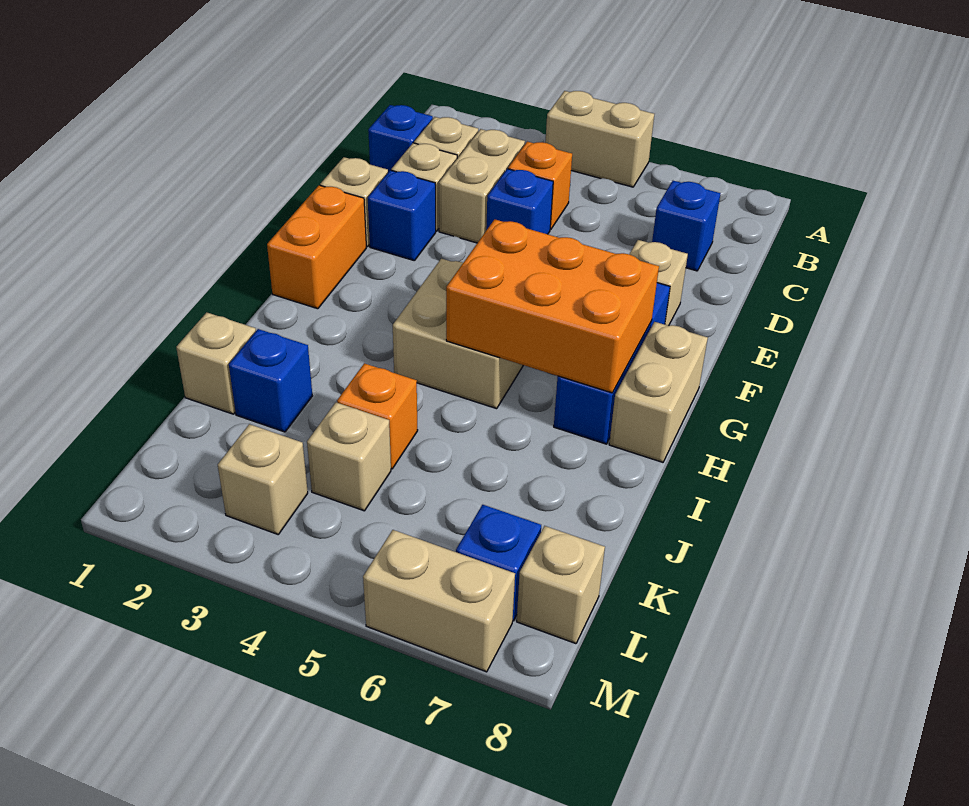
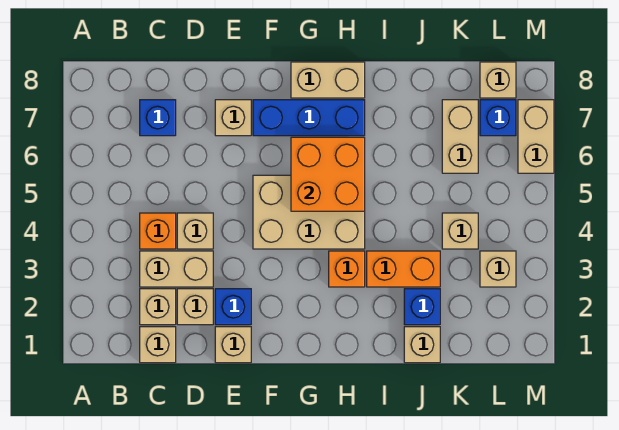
tan 1x2 brick [545,91,654,187] -> tan 1x2 brick moved to [442,100,478,173]
blue 1x1 brick [368,105,433,172] -> tan 1x1 brick [140,327,176,363]
blue 1x1 brick [486,169,553,234] -> tan 1x1 brick [177,213,213,249]
orange 1x2 brick [267,185,366,309] -> orange 1x2 brick moved to [367,251,440,287]
tan 2x2 brick [393,259,523,409] -> tan 2x3 brick [253,175,365,249]
orange 2x3 brick [446,219,659,393] -> orange 2x2 brick [291,137,365,211]
orange 1x1 brick [337,363,418,469] -> orange 1x1 brick moved to [329,251,365,287]

